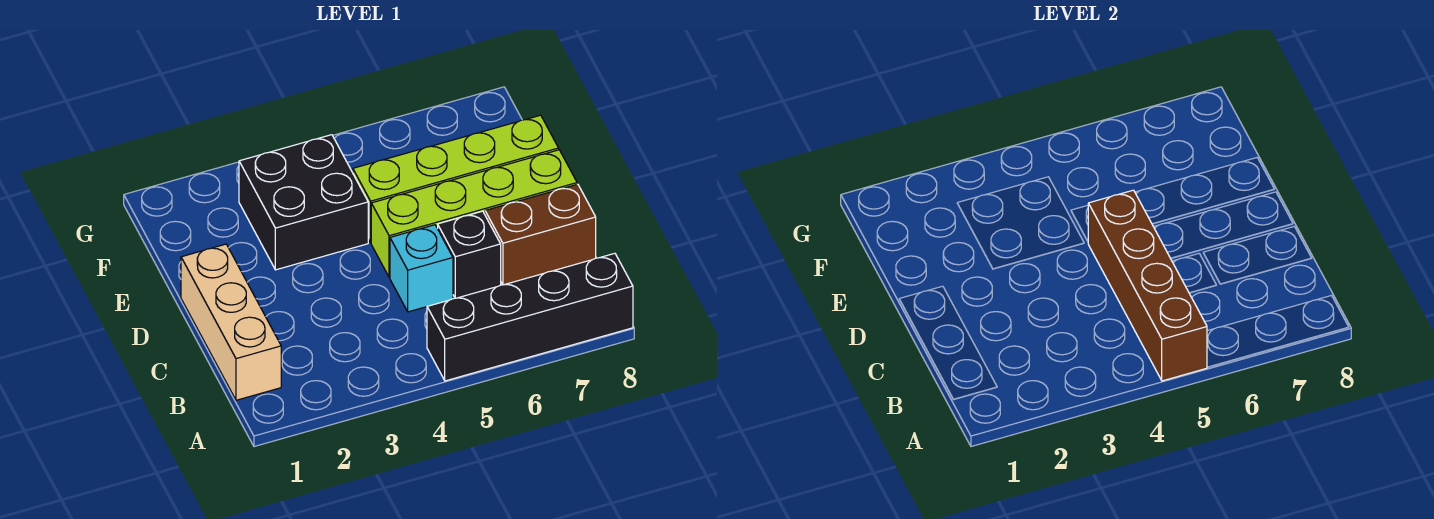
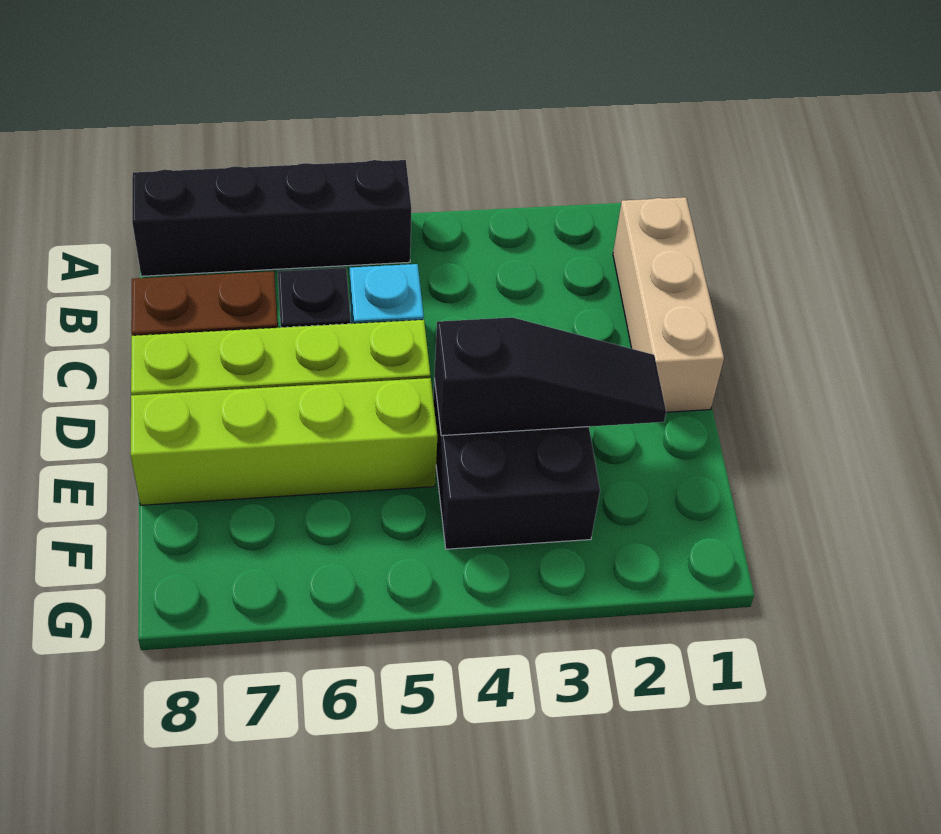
brown 1x4 brick [1088,190,1207,381] -> none
none -> black 1x3 slope [434,317,666,436]

